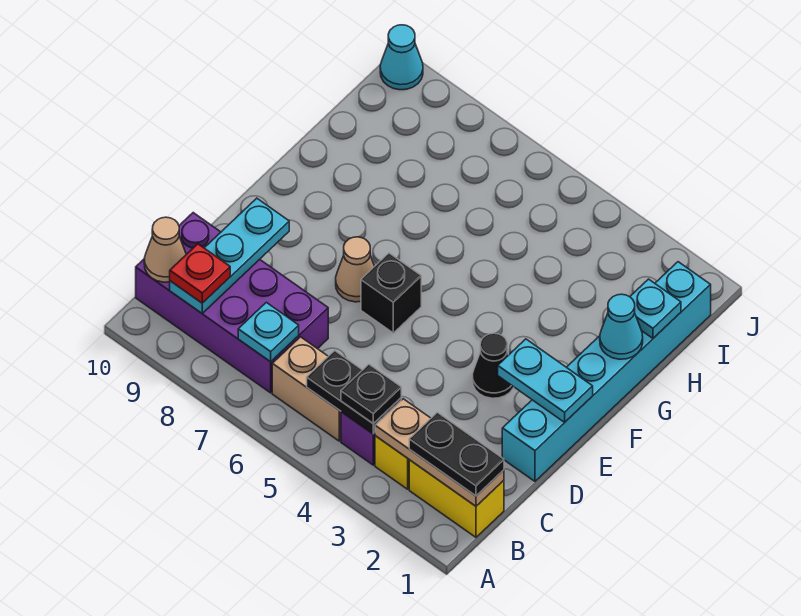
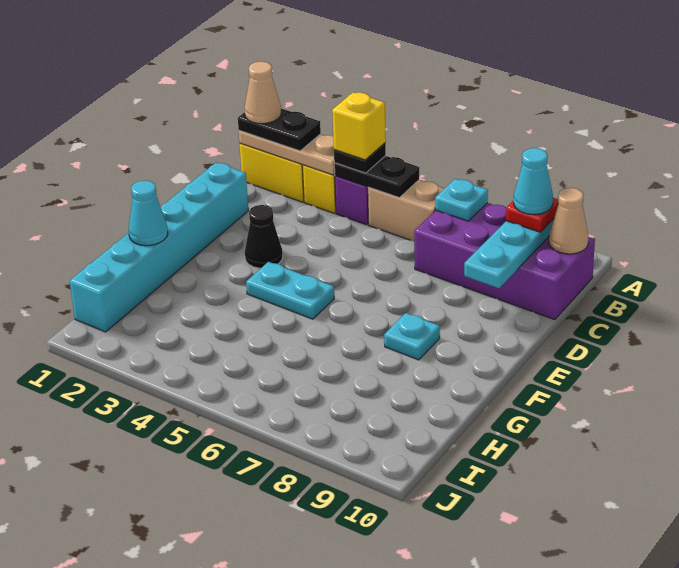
none -> yellow 1x1 brick [332,92,386,160]
cyan 1x2 plate [498,339,593,422] -> cyan 1x2 plate moved to [246,262,334,319]
black 1x1 brick [361,253,421,333] -> none
tan 1x1 cone [336,237,375,302] -> tan 1x1 cone moved to [244,61,281,124]
cyan 1x1 plate [630,279,681,338] -> cyan 1x1 plate moved to [384,313,440,360]
cyan 1x1 cone [380,25,423,90] -> cyan 1x1 cone moved to [514,148,553,214]

